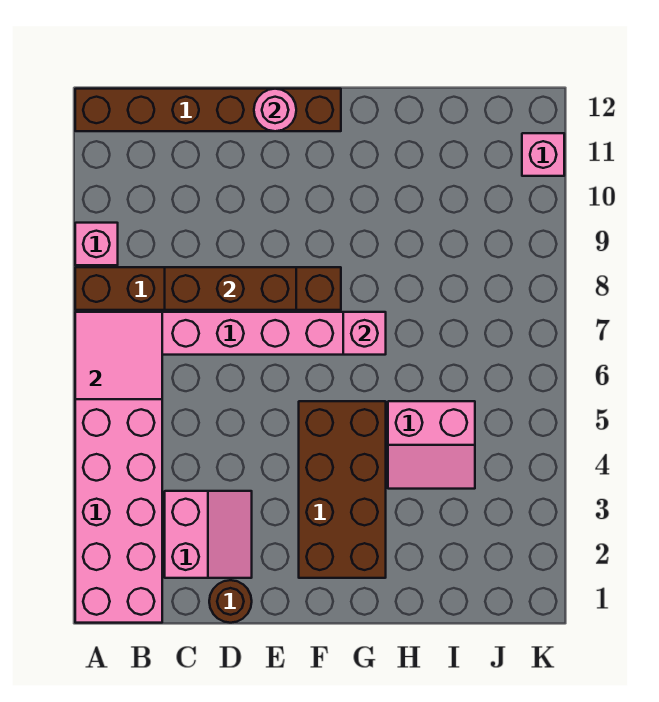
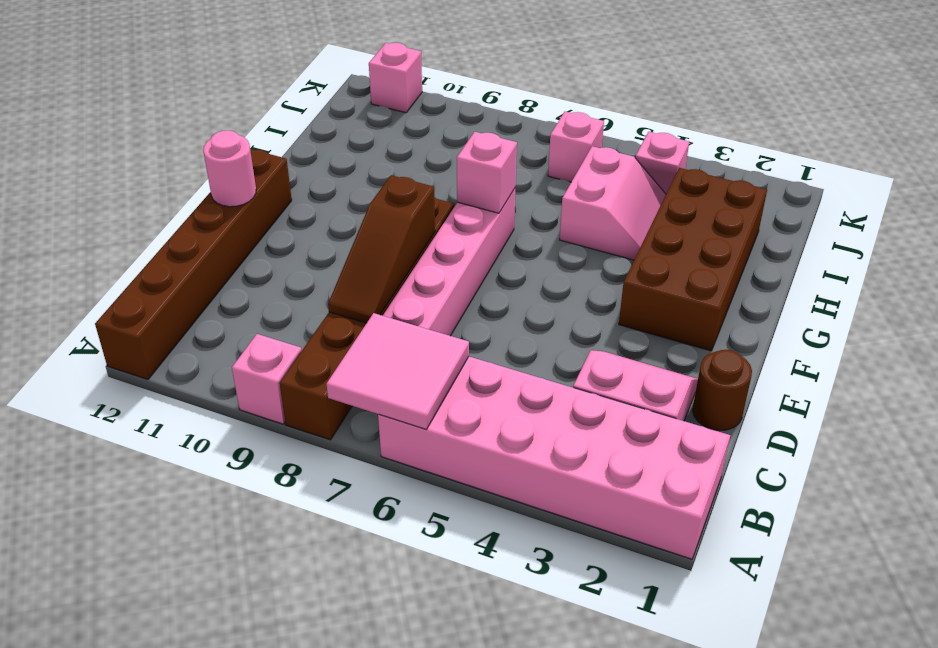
brown 1x3 brick [165,267,296,310] -> brown 1x3 slope [328,175,435,323]
brown 2x4 brick [299,401,386,578] -> brown 2x4 brick turned to [619,168,767,351]
none -> pink 1x1 brick [636,132,689,194]
none -> pink 1x1 brick [548,112,604,182]

